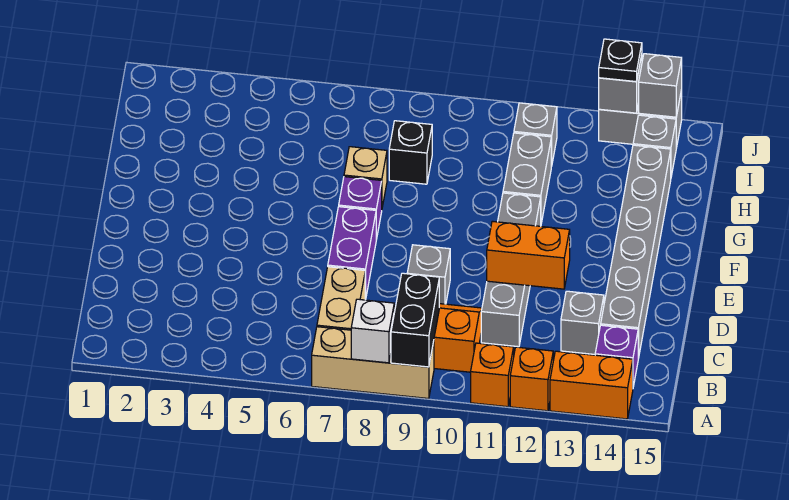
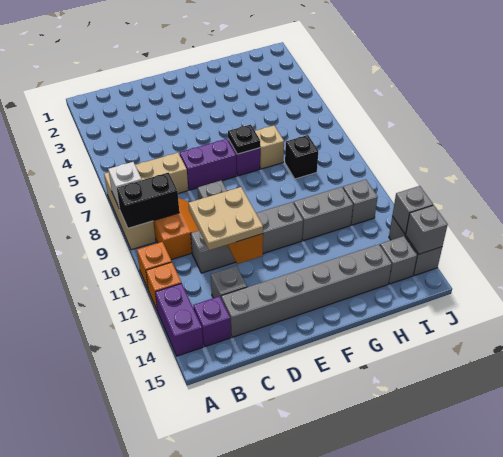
orange 1x2 brick [550,351,633,419] -> purple 1x2 brick [155,283,203,356]
none -> tan 2x2 plate [189,187,263,250]
black 1x1 plate [599,39,642,82] -> black 1x1 plate moved to [228,125,260,154]

